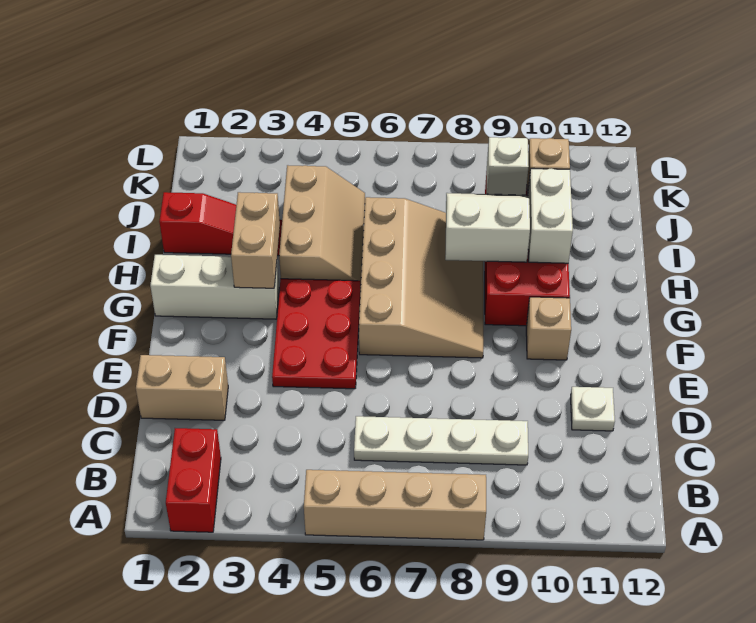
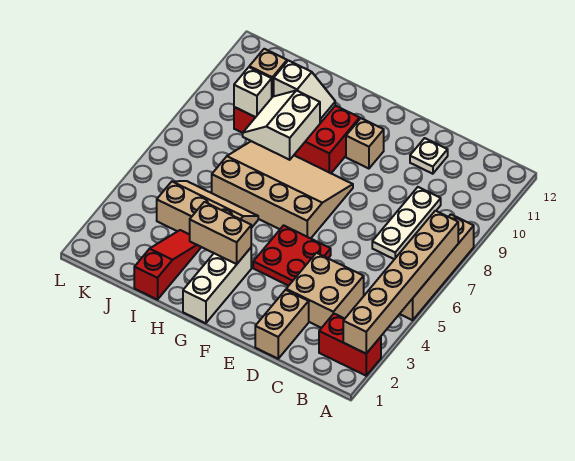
none -> tan 1x6 brick [343,211,458,354]
none -> tan 2x2 brick [286,253,364,328]
white 1x4 plate [354,416,528,465] -> white 1x3 plate [372,187,441,259]
red 2x3 plate [272,279,361,389] -> red 2x2 plate [253,225,331,286]
white 1x2 brick [527,169,573,263] -> white 1x2 slope [274,60,335,123]

